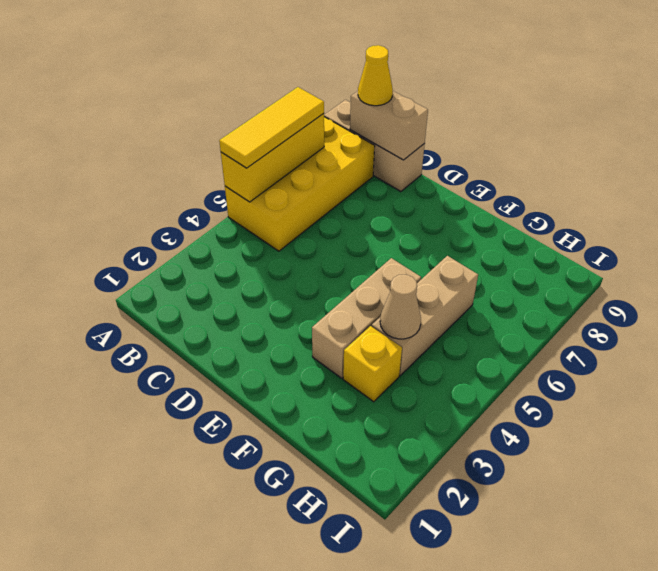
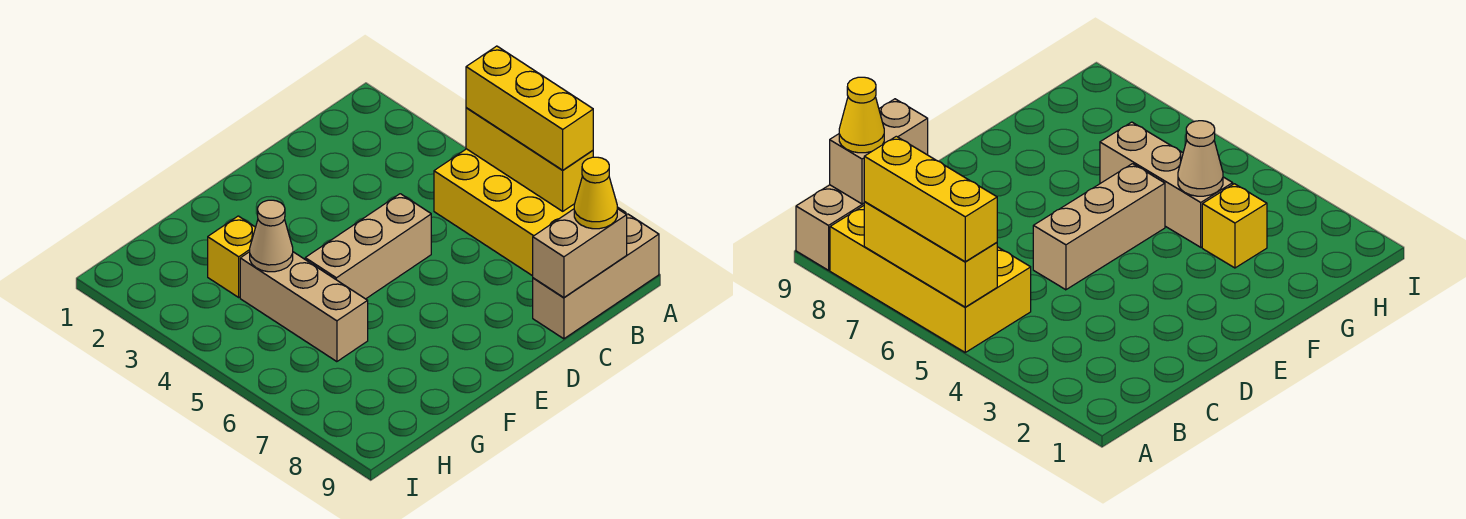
yellow 1x3 tile [219,87,324,168] -> yellow 1x3 brick [466,46,593,170]
tan 1x3 brick [312,258,421,378] -> tan 1x3 brick turned to [305,194,431,299]

